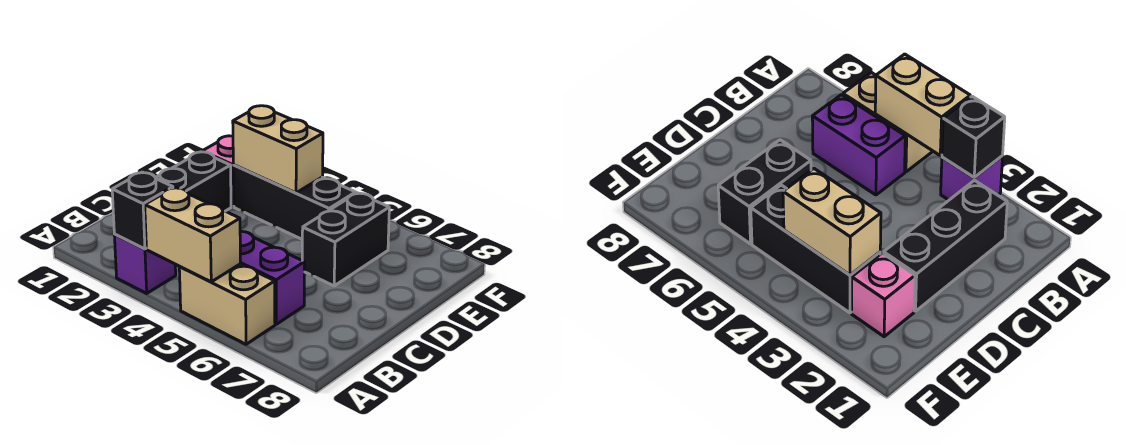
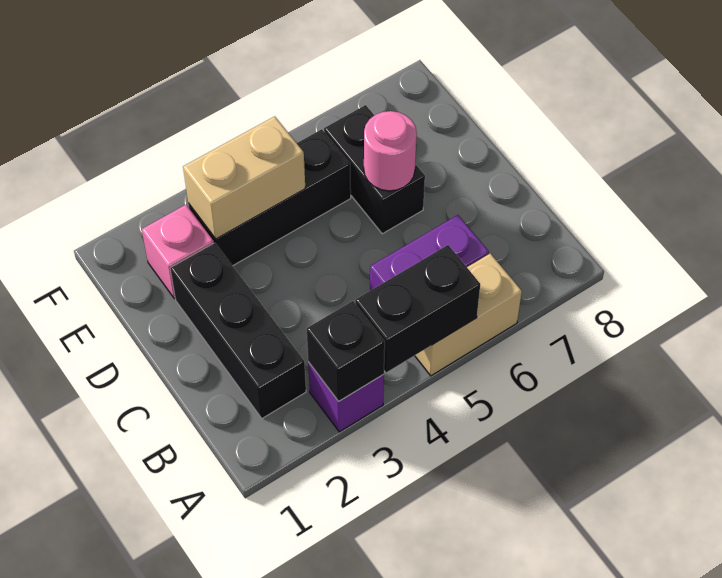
tan 1x2 brick [145,188,241,282] -> black 1x2 brick [355,245,480,372]
none -> pink 1x1 round brick [364,111,417,191]

